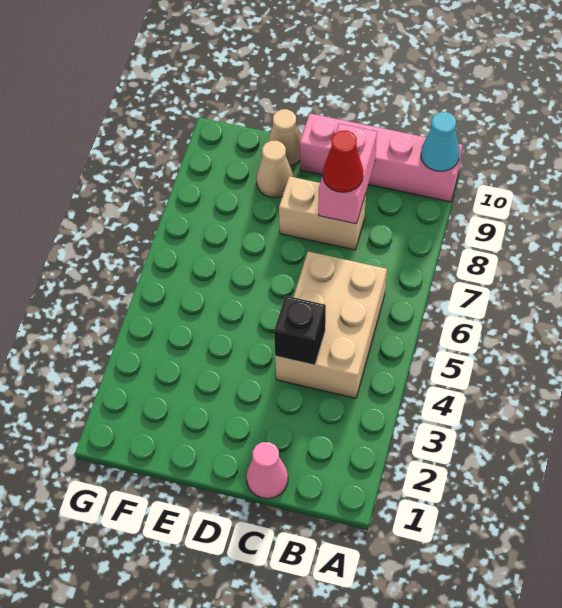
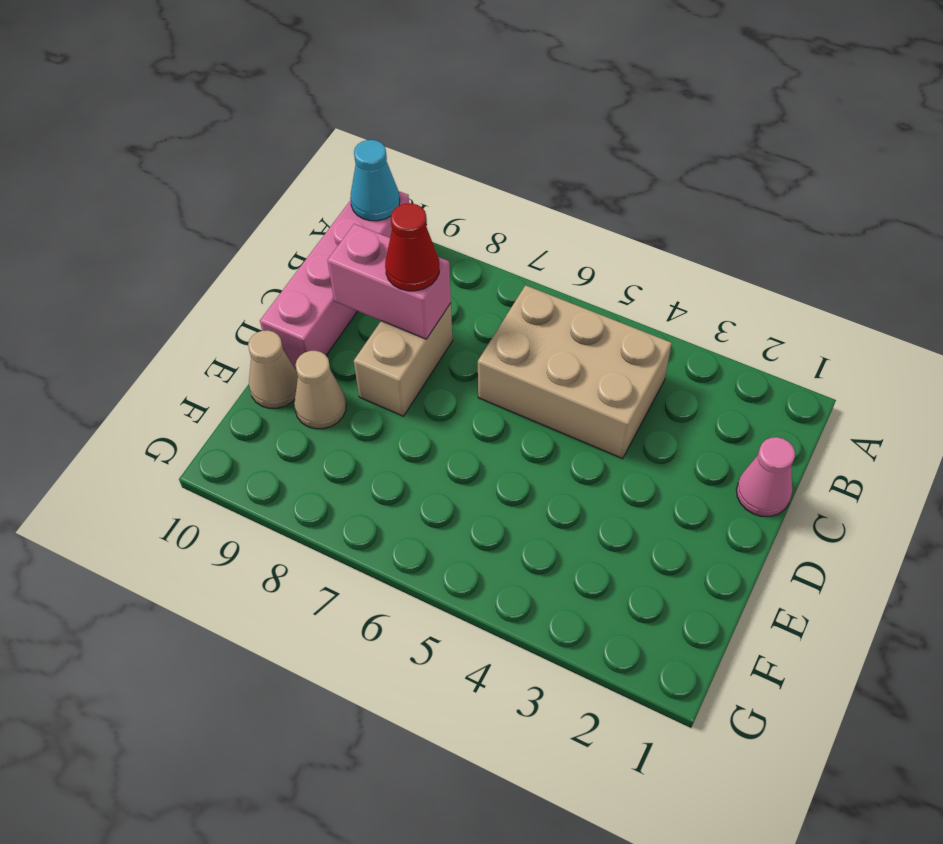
black 1x1 brick [274,296,326,365] -> none

